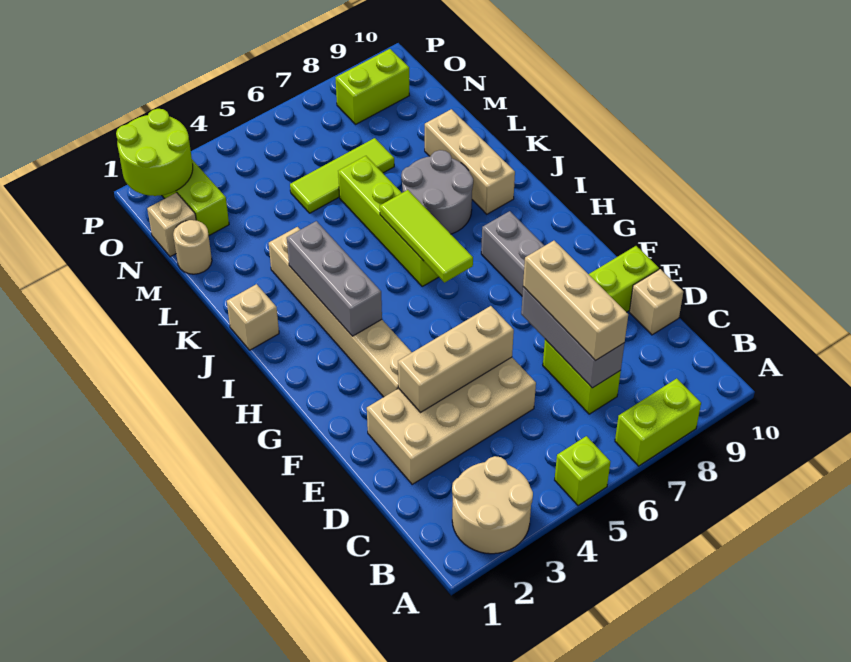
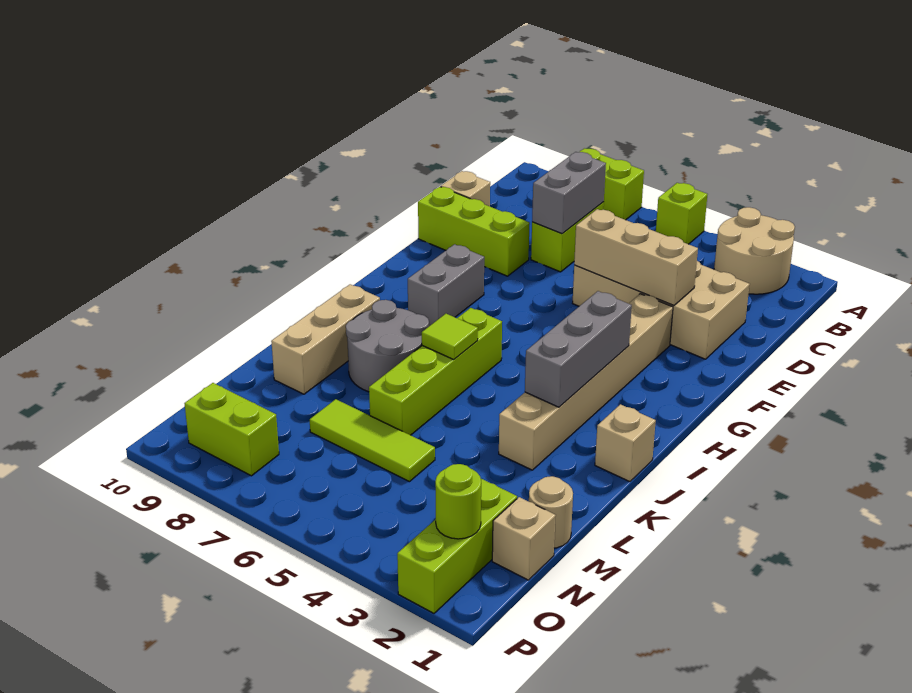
grey 1x3 brick [521,287,624,388] -> grey 1x2 brick [532,152,606,234]
tan 1x3 brick [523,241,628,361] -> none
lime 1x3 tile [380,190,473,283] -> lime 1x1 tile [422,314,478,359]
lime 2x2 round brick [116,109,193,196] -> lime 1x1 round brick [435,464,481,539]

